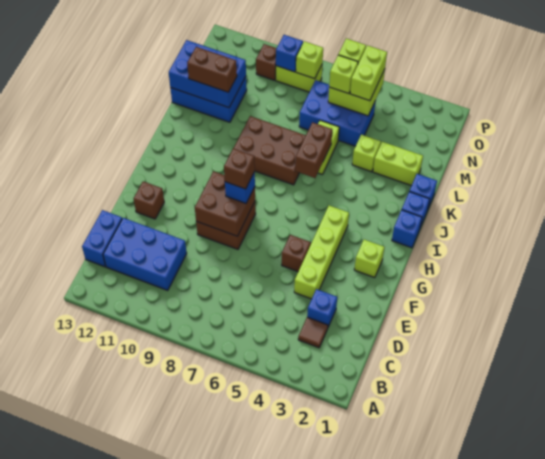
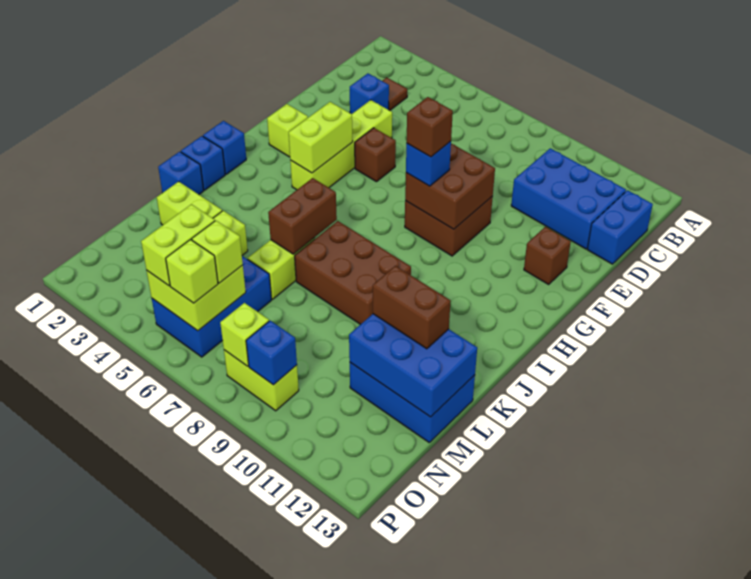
none -> lime 1x2 brick [289,102,353,173]
blue 2x3 brick [299,80,375,146] -> blue 2x3 brick turned to [152,256,271,357]
brown 1x1 brick [256,44,277,80] -> none

